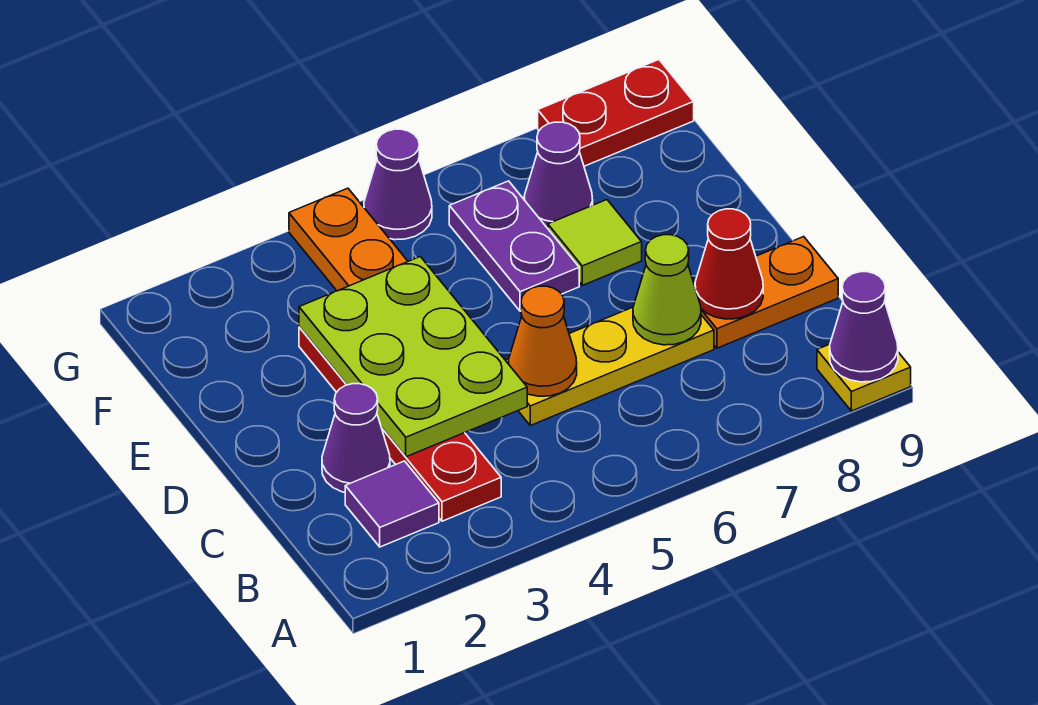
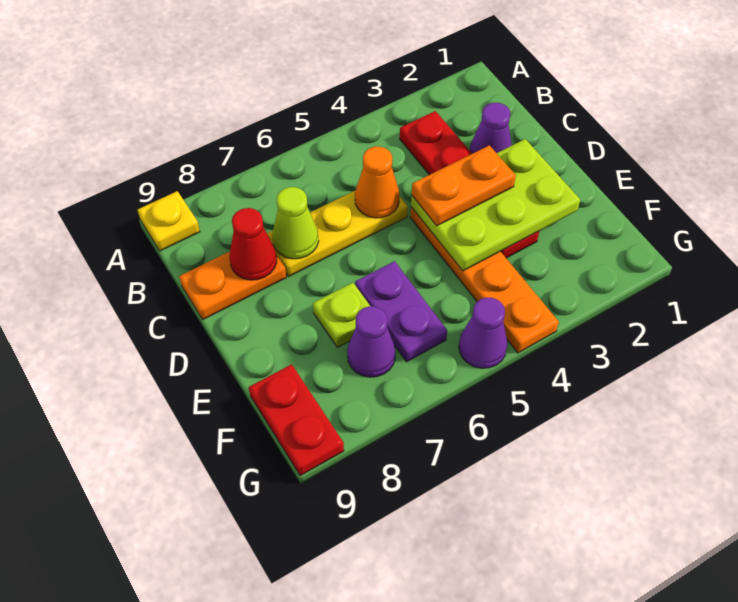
purple 1x1 cone [830,272,898,382] -> none
purple 1x1 tile [345,461,439,547] -> none
lime 2x3 plate [299,257,527,457] -> lime 2x3 plate turned to [411,139,580,271]
none -> orange 1x2 plate [412,145,516,226]
lime 1x1 tile [548,200,642,285] -> lime 1x1 plate [313,283,370,347]
red 1x2 plate [538,60,694,166] -> red 1x2 plate turned to [249,364,344,476]

